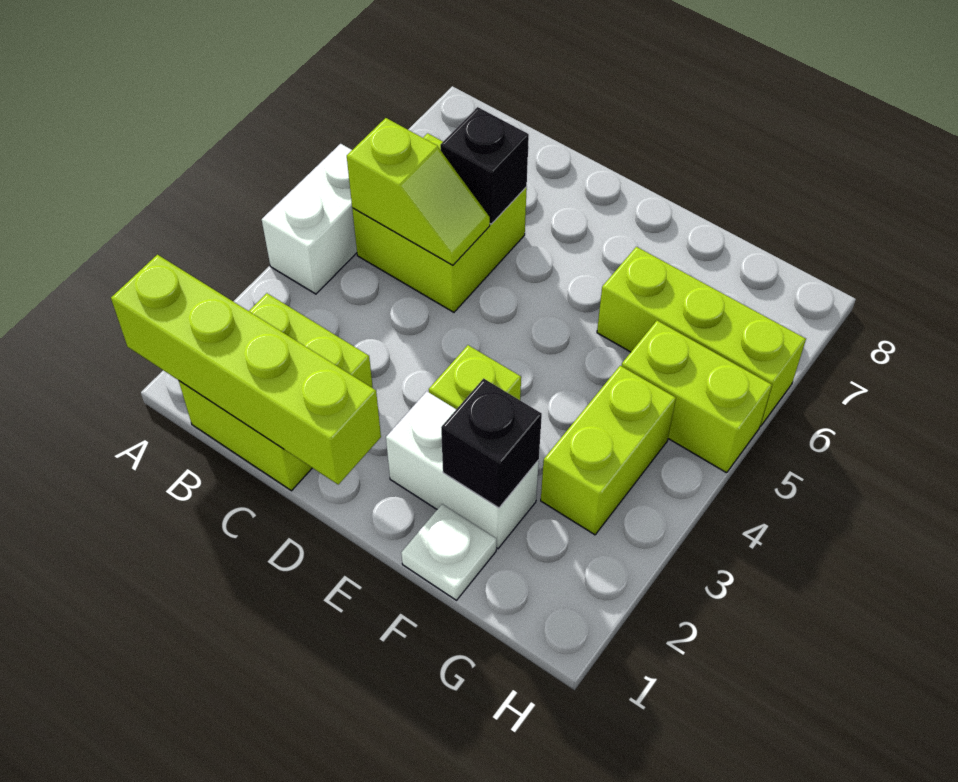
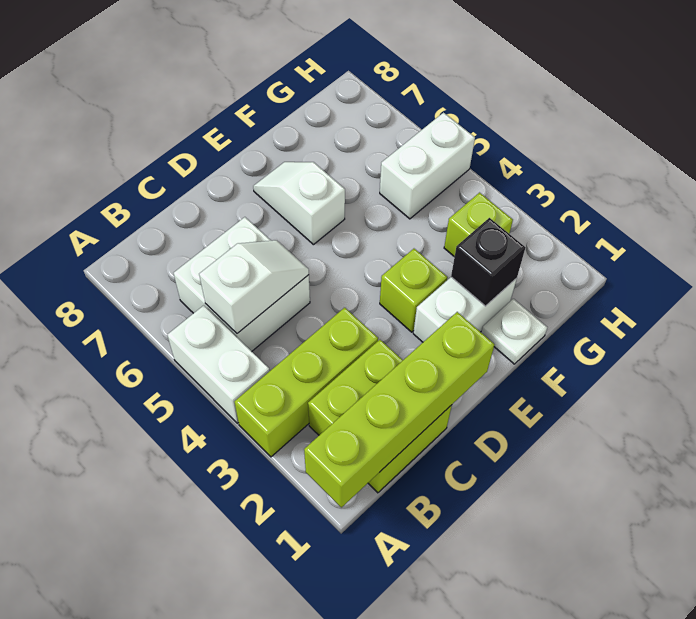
lime 2x2 brick [352,133,527,312] -> white 2x2 brick [174,217,310,351]
lime 1x2 slope [347,118,490,265] -> white 1x2 slope [199,240,309,333]
black 1x1 brick [440,107,529,224] -> none
none -> white 1x2 slope [253,162,345,245]
lime 1x3 brick [597,247,806,426] -> lime 1x3 brick moved to [234,308,378,457]
lime 1x2 brick [541,366,676,535] -> lime 1x1 brick [444,193,513,257]
lime 1x2 brick [622,321,772,473] -> white 1x2 brick [380,113,475,219]

